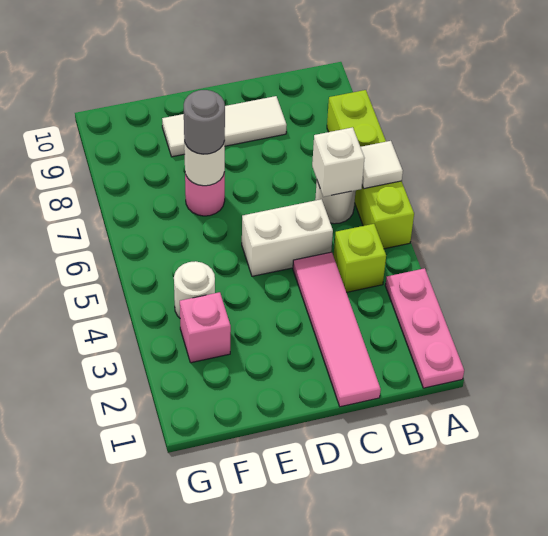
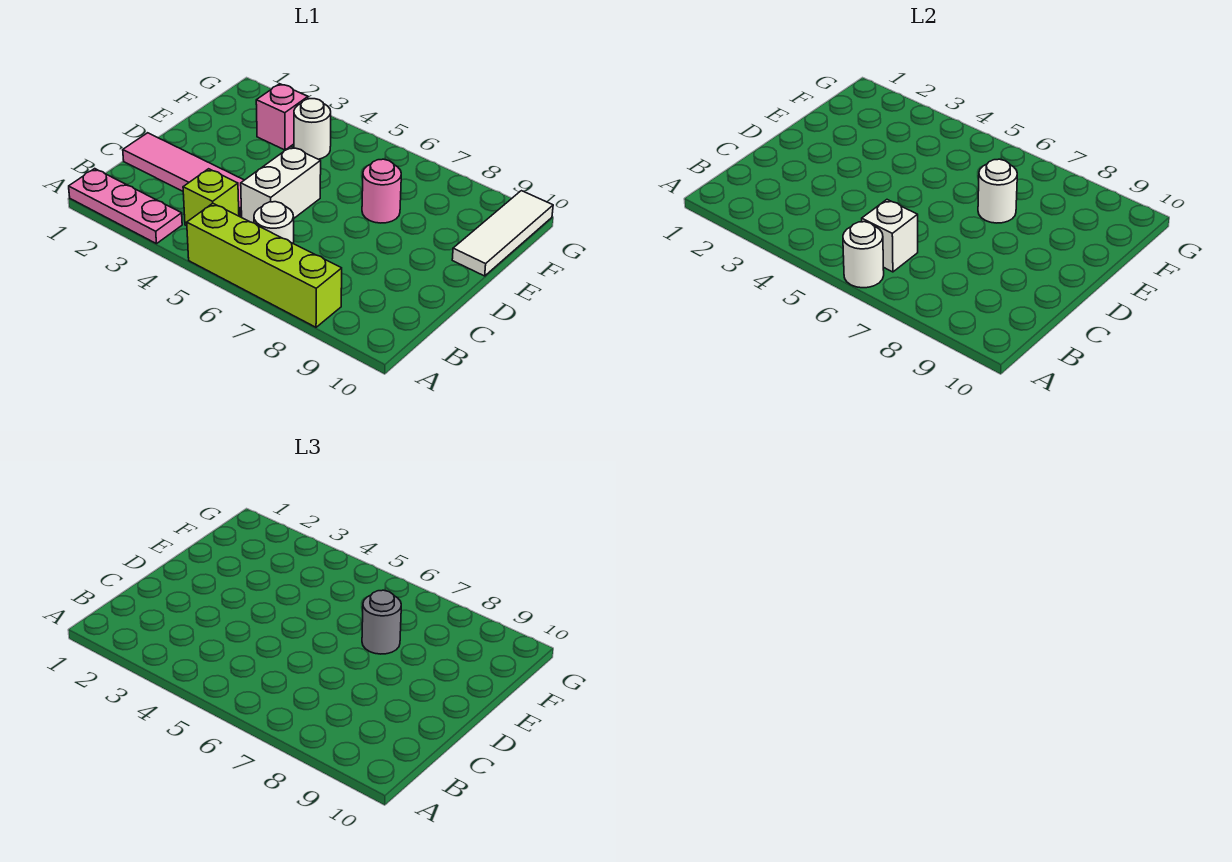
white 1x1 tile [361,141,403,189] -> white 1x1 round brick [843,222,884,288]
white 1x3 tile [162,96,287,157] -> white 1x3 tile moved to [452,191,553,276]

